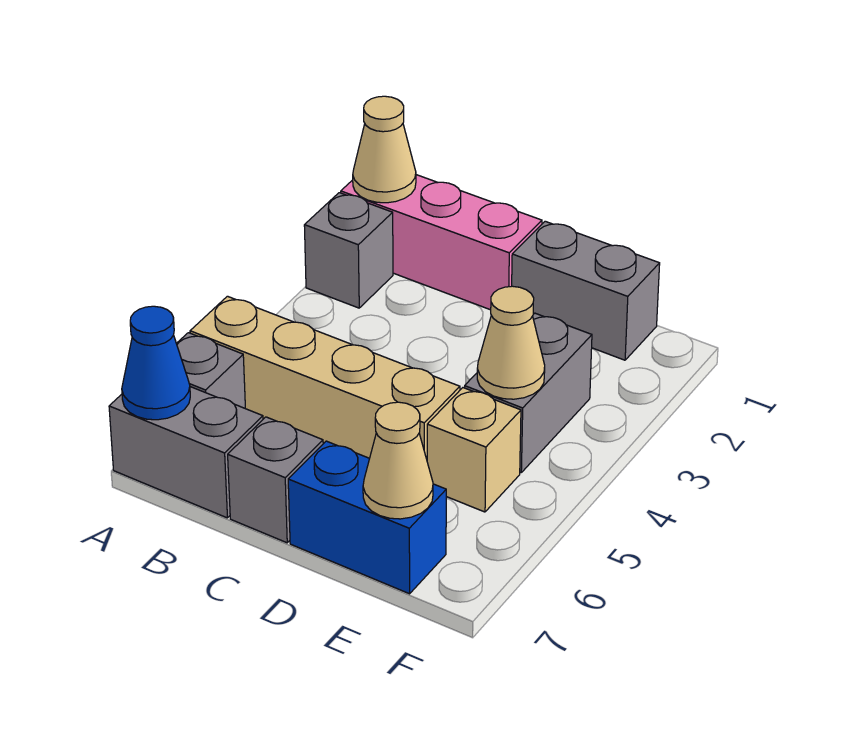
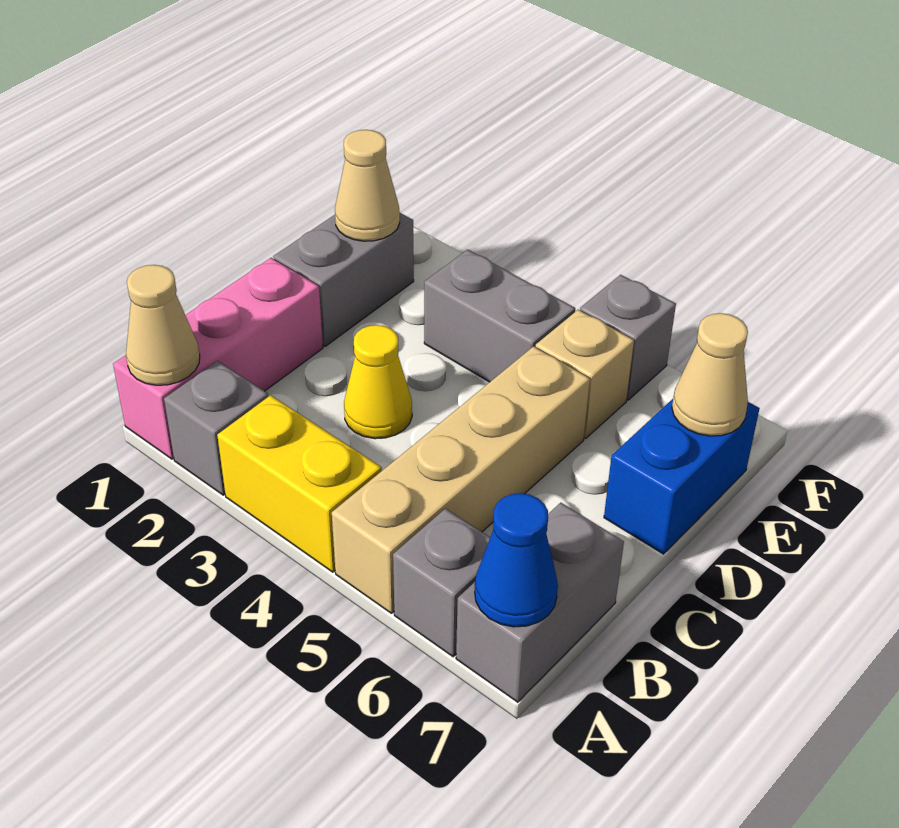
none -> yellow 1x2 brick [217,395,382,572]
none -> yellow 1x1 cone [344,325,412,439]
grey 1x1 brick [228,417,323,543] -> grey 1x1 brick moved to [580,275,676,400]
tan 1x1 cone [477,286,545,399] -> tan 1x1 cone moved to [335,130,400,241]

